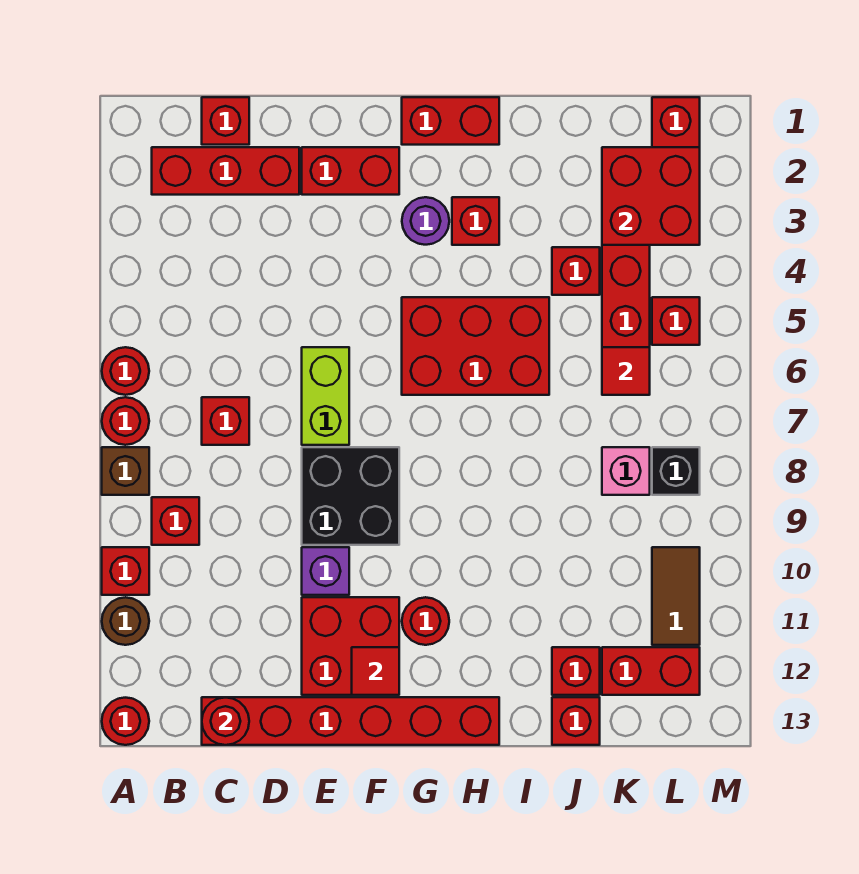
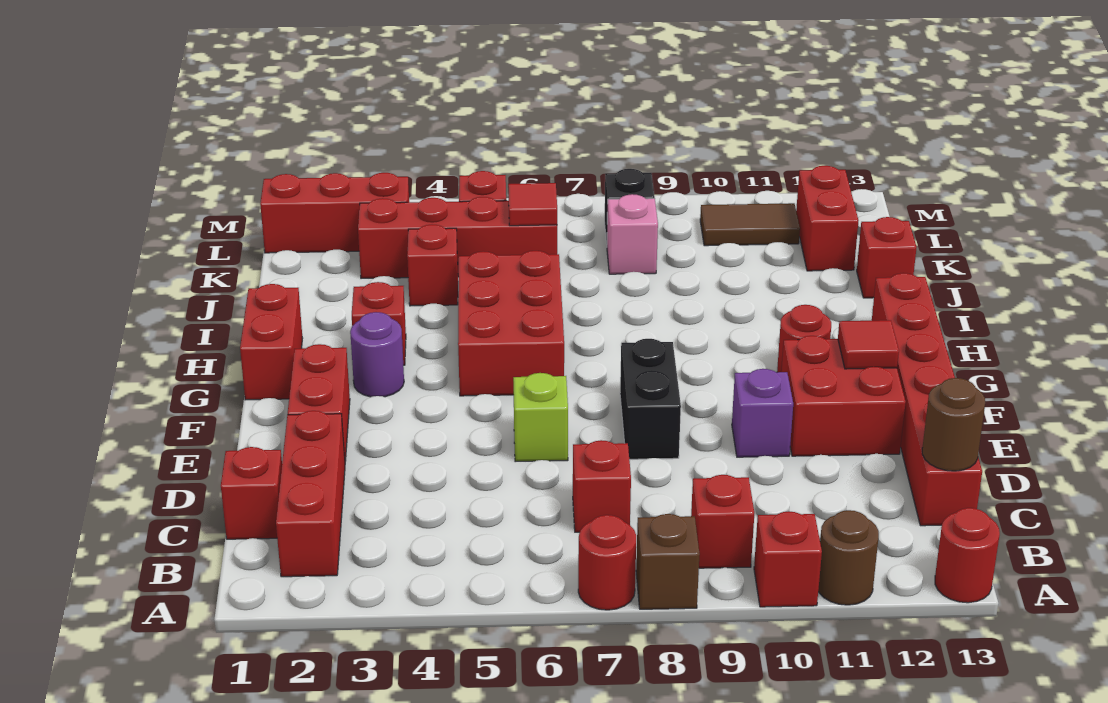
red 1x1 round brick [102,347,149,395] -> none
red 1x1 round brick [202,697,249,745] -> brown 1x1 round brick [922,378,985,471]
lime 1x2 brick [302,347,349,445] -> lime 1x1 brick [513,373,568,462]
black 2x2 brick [302,447,399,545] -> black 1x2 brick [620,339,681,459]
red 1x1 brick [552,647,600,695] -> none
red 2x2 brick [602,147,700,245] -> none

